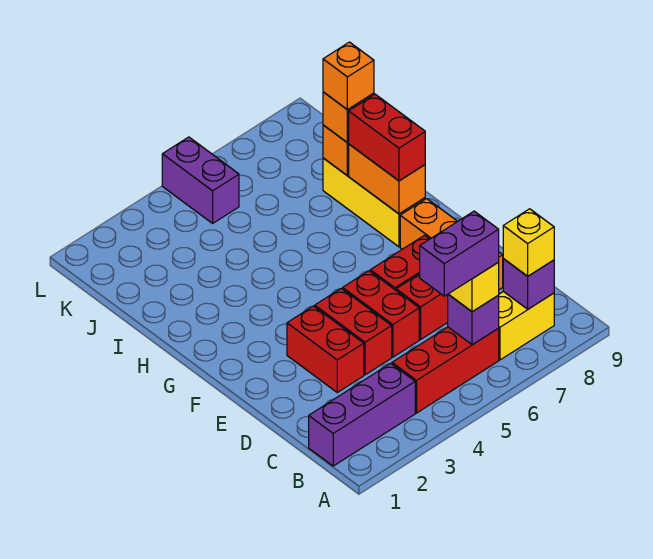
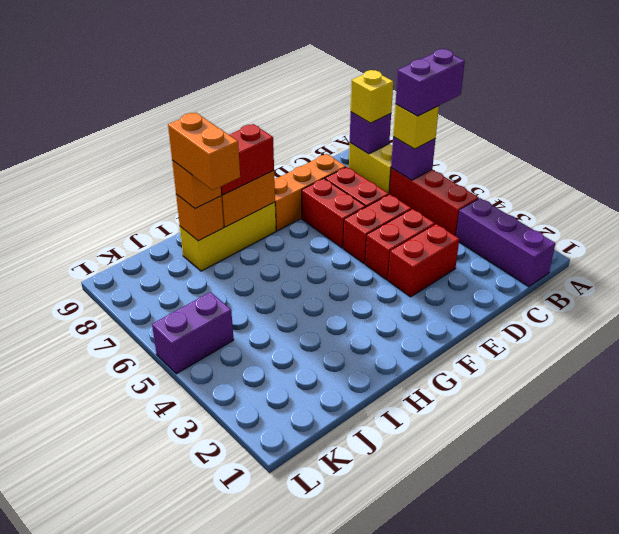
purple 1x2 brick [420,211,499,296] -> purple 1x2 brick turned to [396,49,465,116]
orange 1x1 brick [323,42,374,110] -> orange 1x2 brick [168,113,240,190]

